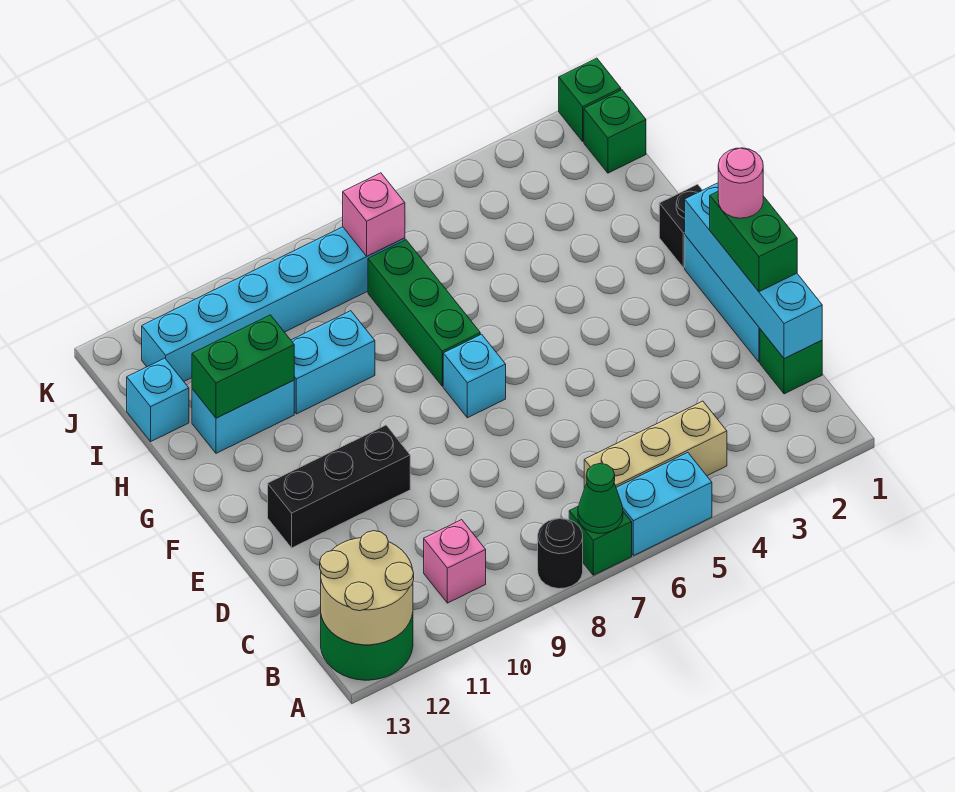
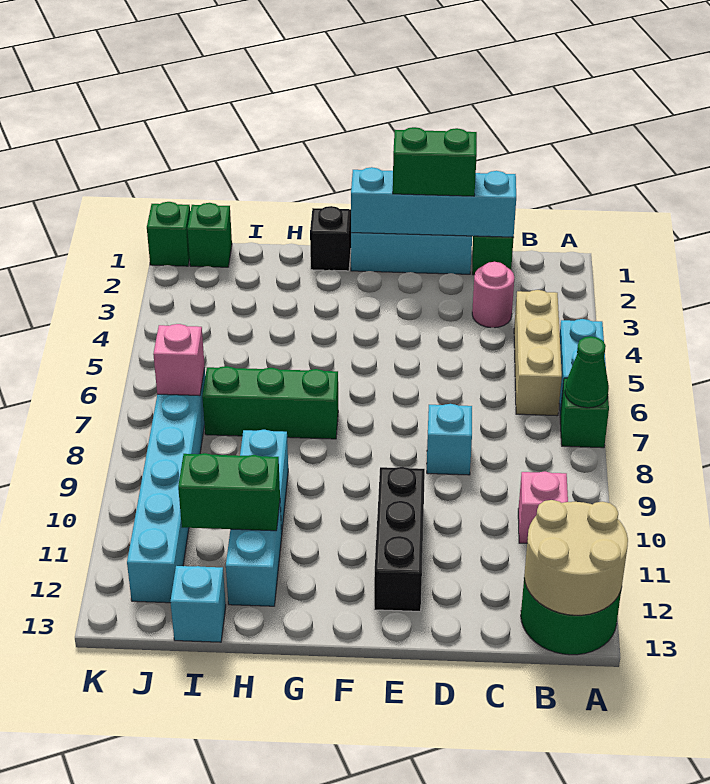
black 1x1 round brick [538,518,583,589] -> none
pink 1x1 round brick [718,148,763,218] -> pink 1x1 round brick moved to [472,262,514,328]
cyan 1x1 brick [443,334,506,418] -> cyan 1x1 brick moved to [427,404,472,475]
green 1x2 brick [192,315,294,418] -> green 1x2 brick turned to [178,453,280,531]

